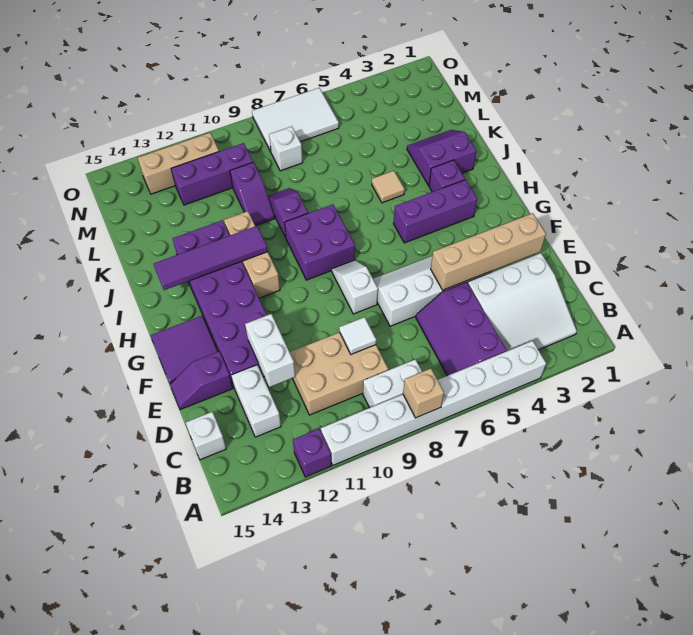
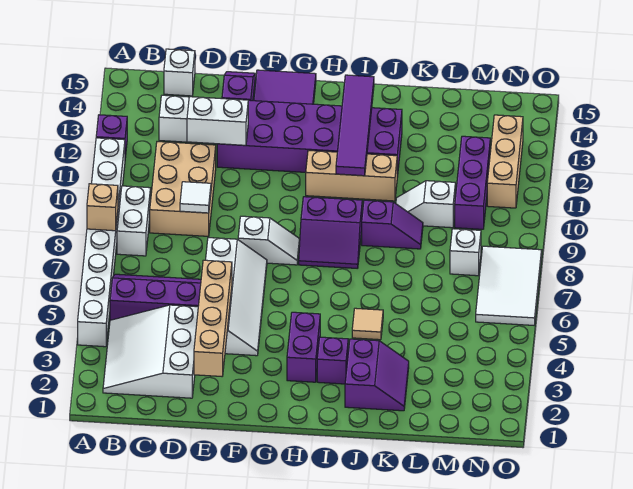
purple 1x3 brick [393,180,477,243] -> purple 1x2 brick [287,312,320,382]
purple 2x2 brick [285,204,355,280] -> purple 2x2 slope [299,197,362,268]
purple 1x2 slope [230,162,275,226] -> white 1x2 slope [396,181,455,228]

